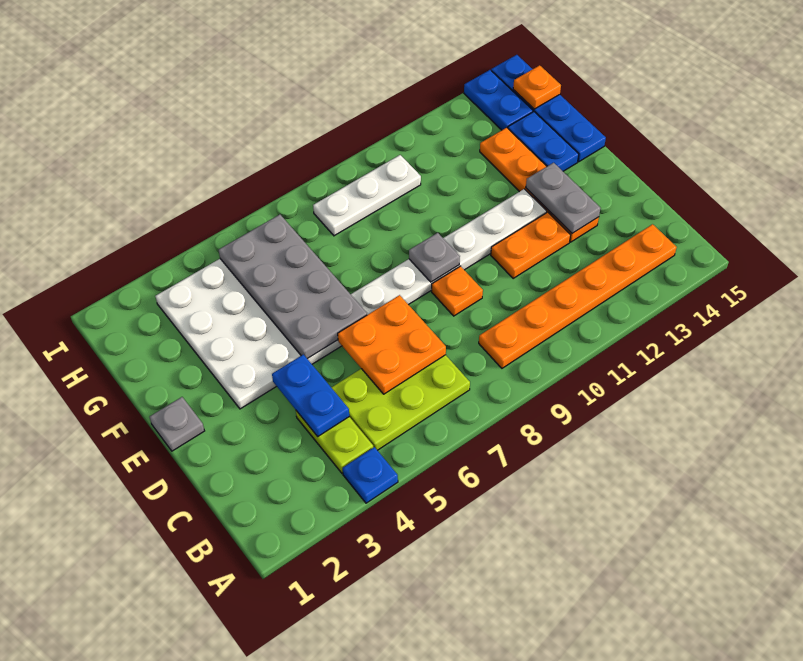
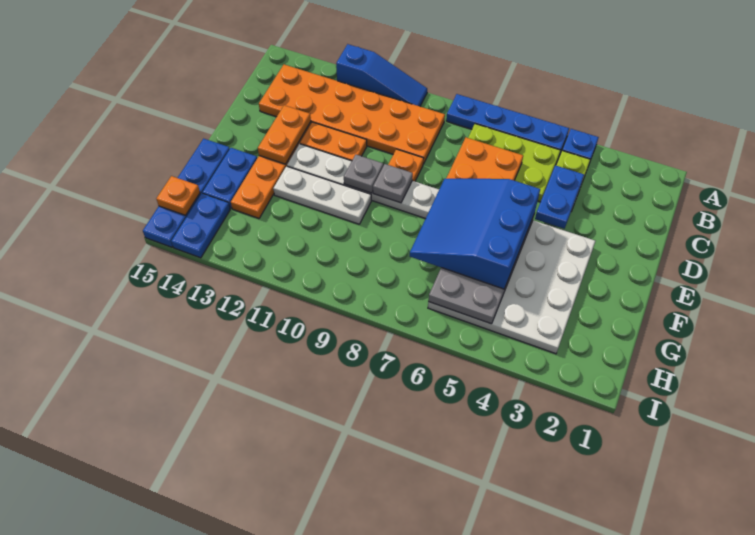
none -> blue 1x4 plate [446,94,569,153]
none -> blue 1x3 slope [336,44,427,106]
orange 1x6 plate [479,224,677,368] -> orange 2x6 plate [259,65,445,164]
grey 1x2 plate [526,163,601,233] -> orange 1x2 plate [258,105,311,164]
grey 1x1 plate [150,397,204,451] -> grey 1x1 plate moved to [344,155,383,193]
none -> blue 3x3 slope [410,179,540,289]
white 1x3 plate [313,155,421,236] -> white 1x3 plate moved to [273,166,371,224]

